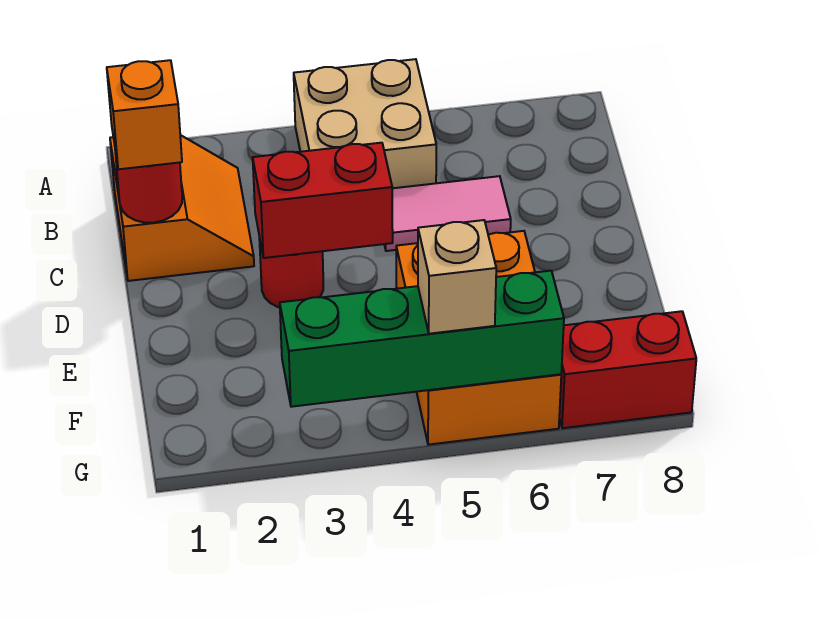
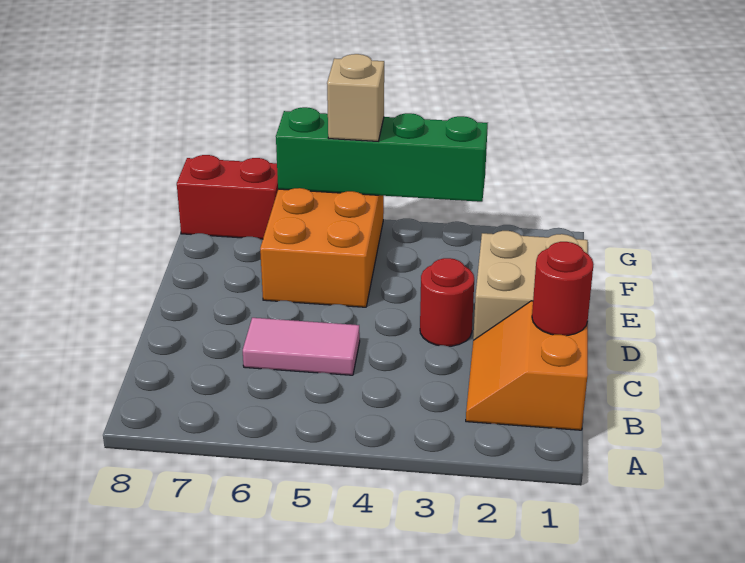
tan 2x2 brick [294,59,436,188] -> tan 2x2 brick moved to [473,231,588,340]
orange 1x1 brick [107,60,182,169] -> none
red 1x2 brick [253,143,393,258] -> none

